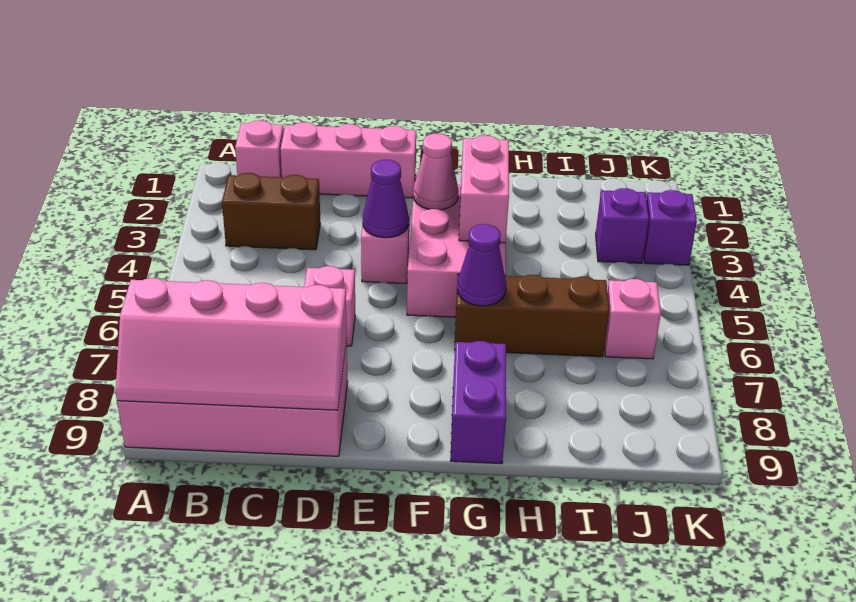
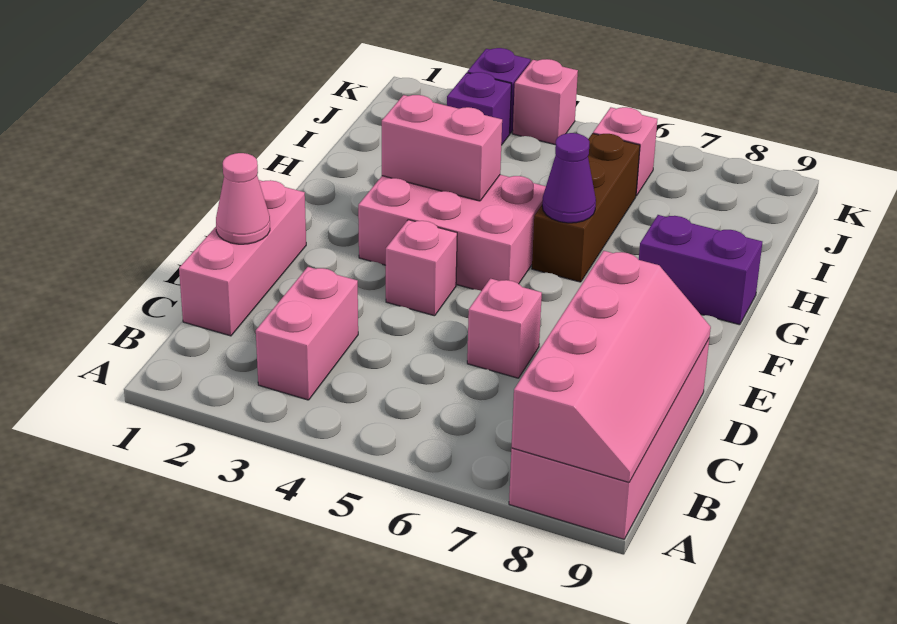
pink 1x1 brick [235,120,284,177] -> pink 1x1 brick moved to [513,59,578,145]
brown 1x2 brick [222,173,320,250] -> pink 1x2 brick [256,267,358,400]
purple 1x1 cone [363,160,409,238] -> none
pink 1x1 cone [413,134,459,210] -> pink 1x1 cone moved to [216,153,270,244]

